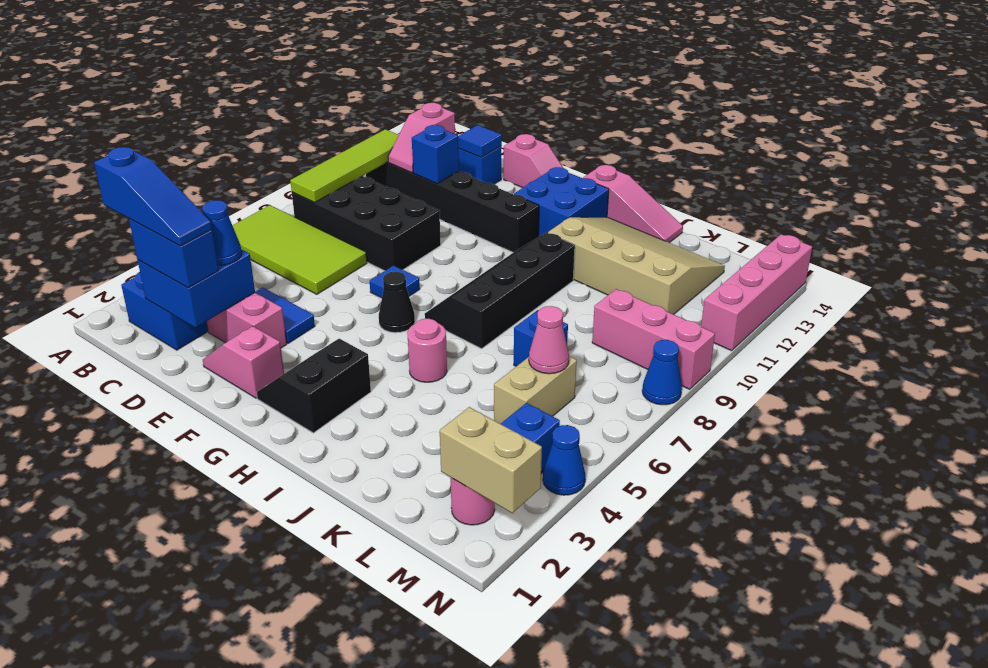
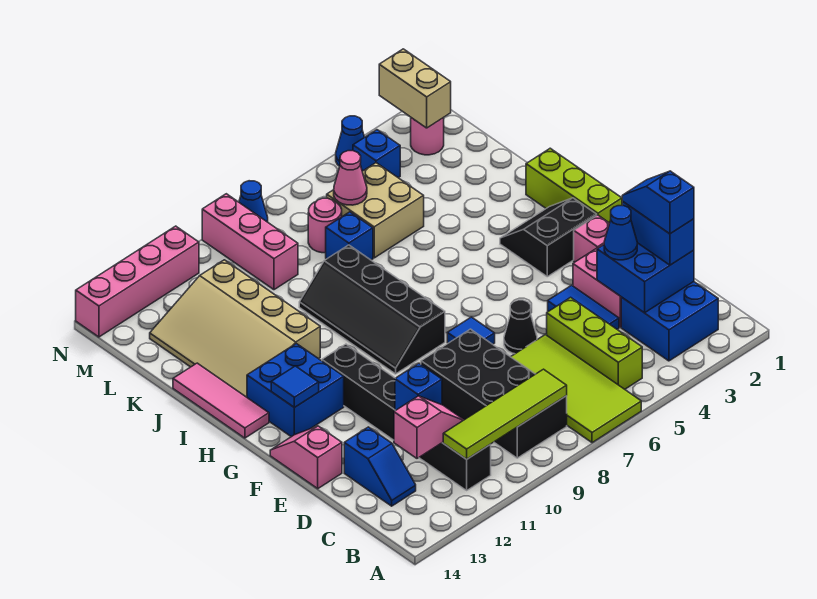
blue 1x3 slope [94,147,212,246] -> blue 1x2 slope [622,171,694,234]
none -> lime 1x3 brick [547,297,642,389]
blue 1x1 tile [458,125,502,158] -> blue 1x1 tile moved to [271,366,319,408]
none -> lime 1x3 brick [526,148,622,223]
black 2x2 slope [257,339,371,433] -> black 2x2 slope turned to [500,198,597,277]
black 1x1 cone [379,272,415,333] -> black 1x1 cone moved to [504,300,537,354]
black 2x4 slope [425,232,575,349] -> black 2x4 slope turned to [299,245,445,374]
pink 1x3 slope [583,165,683,243] -> pink 1x3 tile [173,363,269,438]
pink 1x1 round brick [407,319,447,382] -> pink 1x1 round brick moved to [308,198,342,253]
tan 1x2 brick [494,356,577,424] -> tan 2x2 brick [327,163,424,258]

